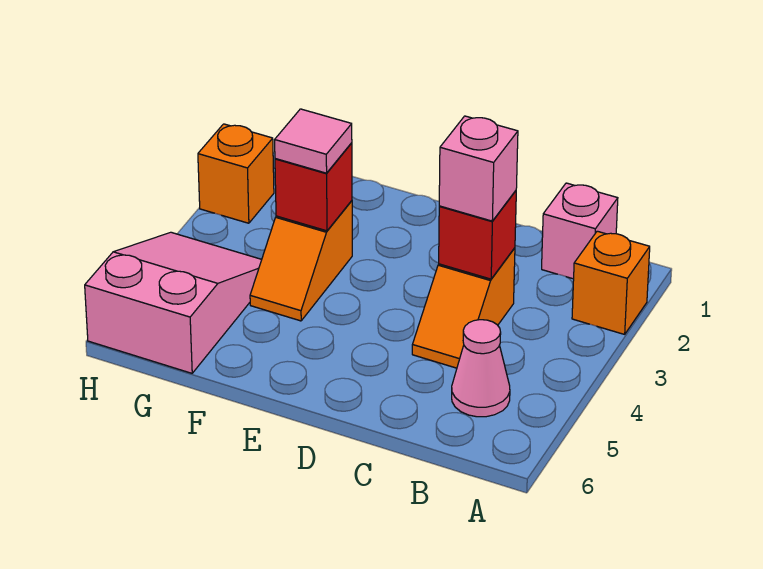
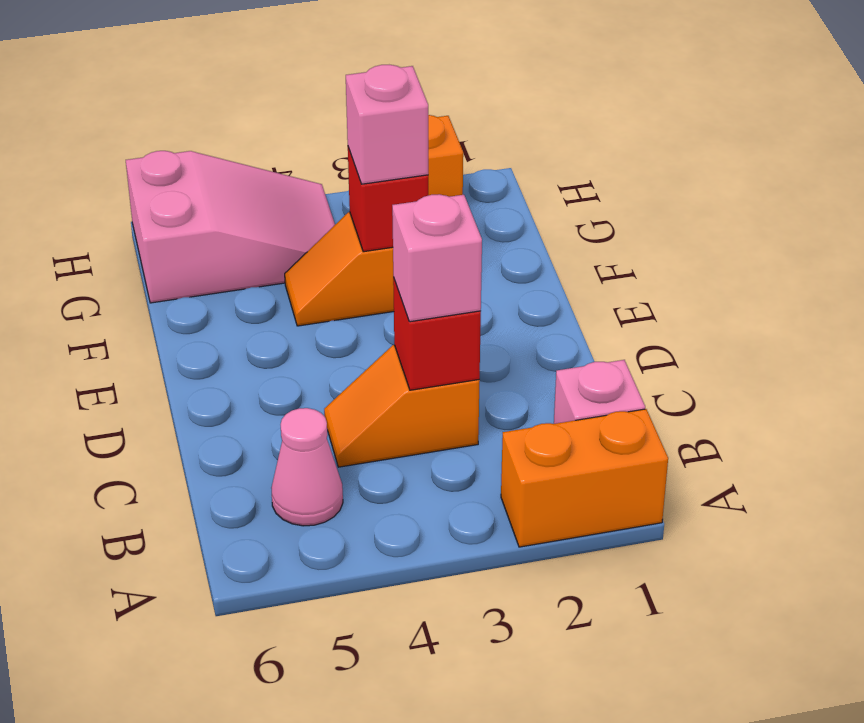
orange 1x1 brick [572,231,650,334] -> orange 1x2 brick [501,409,668,547]
pink 1x1 tile [275,109,352,173] -> pink 1x1 brick [346,65,428,184]

